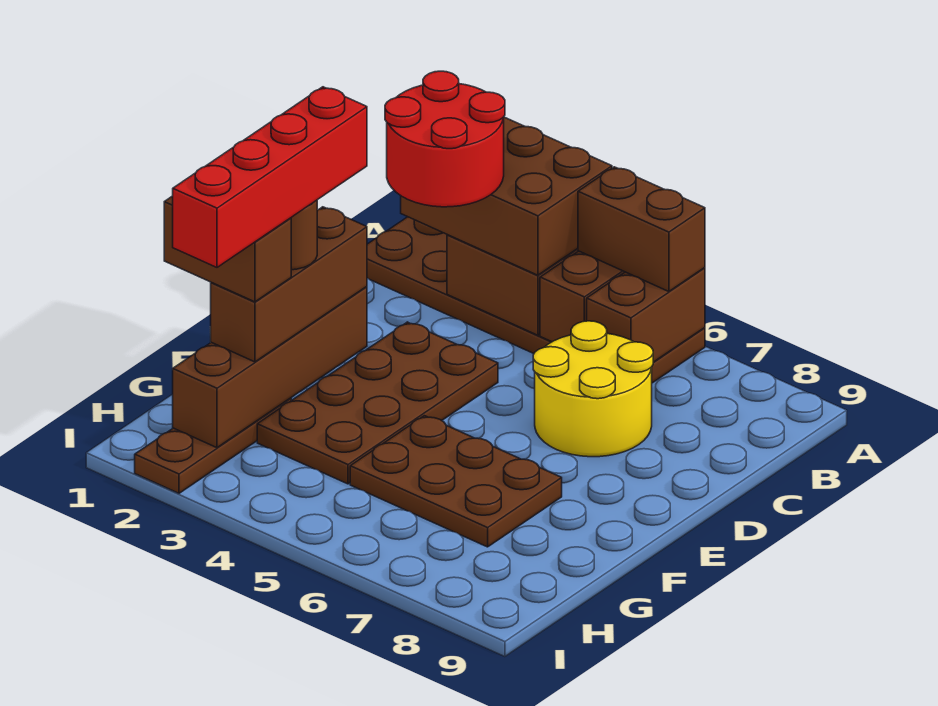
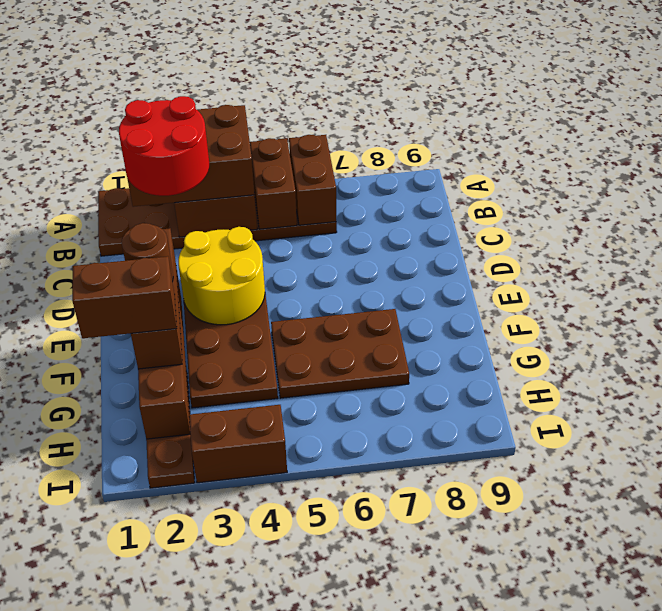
brown 1x2 brick [578,167,705,292] -> brown 1x2 brick moved to [189,405,287,483]
yellow 2x2 round brick [533,321,653,457] -> yellow 2x2 round brick moved to [178,227,265,325]
red 1x4 brick [173,87,367,267] -> none

